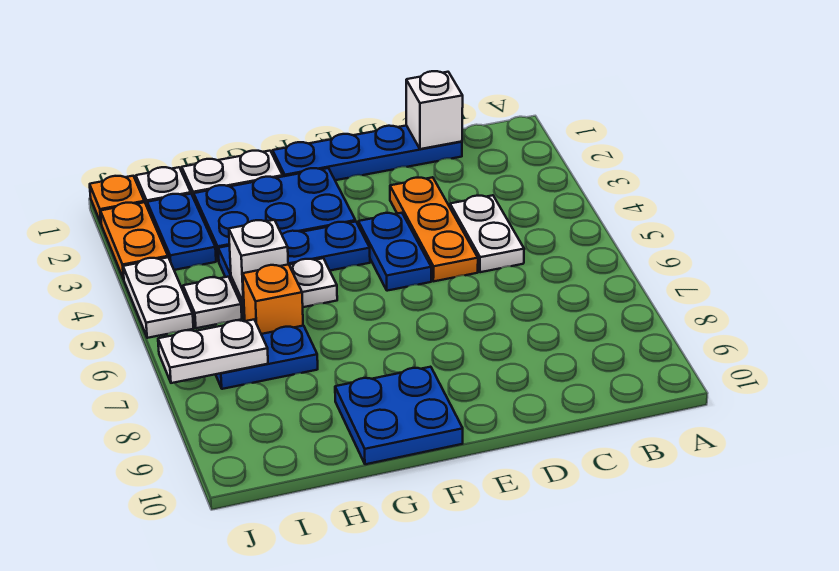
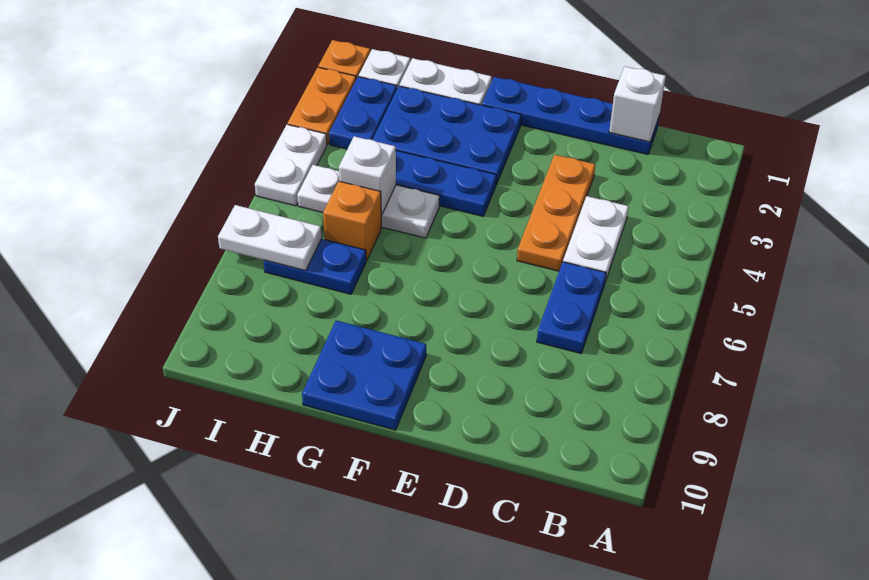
blue 1x2 plate [358,213,431,291] -> blue 1x2 plate moved to [537,262,606,353]

